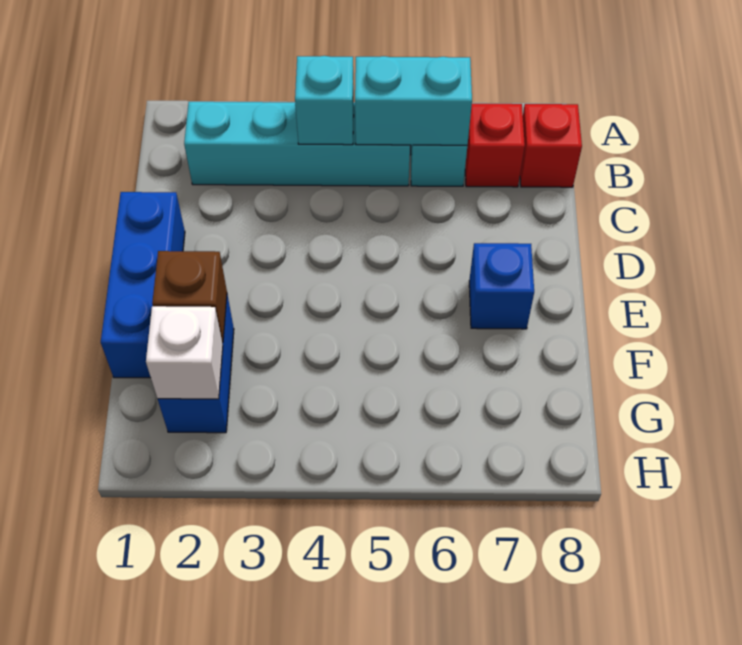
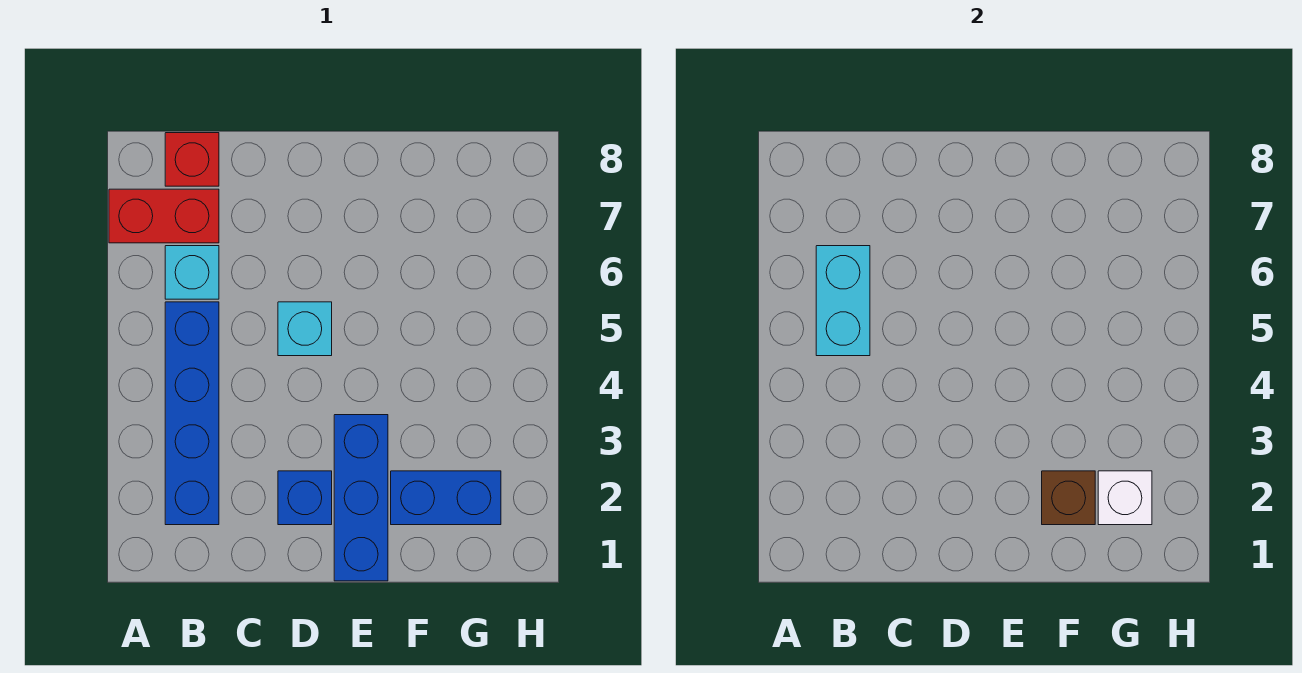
cyan 1x4 brick [184,102,410,186] -> blue 1x4 brick [165,302,219,525]
cyan 1x1 brick [295,56,354,145] -> cyan 1x1 brick moved to [278,302,332,356]
red 1x1 brick [465,104,525,187] -> red 1x2 brick [109,189,219,243]
blue 1x3 brick [101,192,185,378] -> blue 1x3 brick turned to [334,415,388,581]
blue 1x1 brick [469,243,534,329] -> blue 1x1 brick moved to [278,471,332,525]

